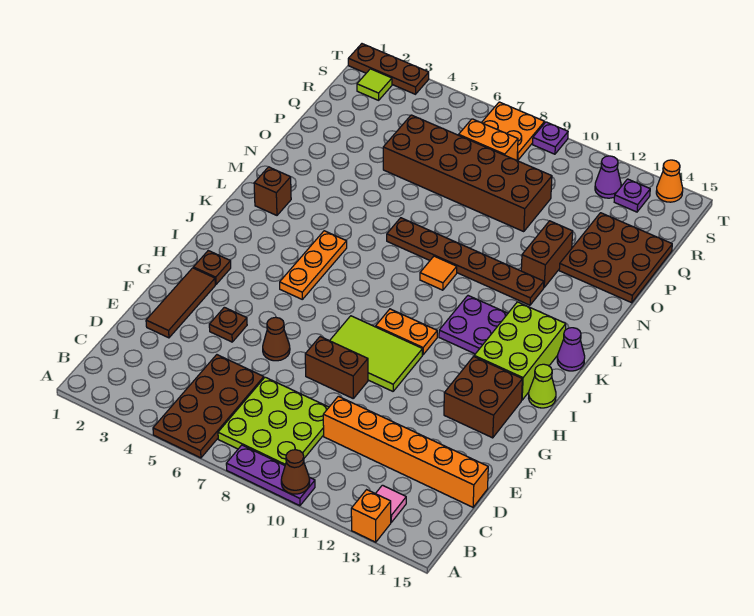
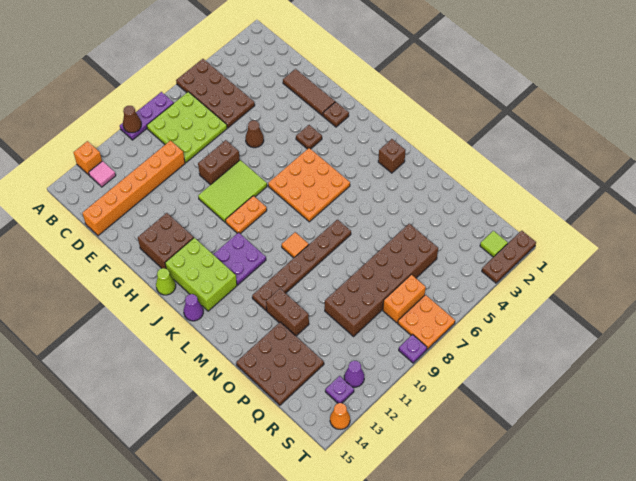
brown 1x1 plate [209,307,247,342] -> brown 1x1 plate moved to [296,125,322,149]
orange 1x3 plate [280,231,347,299] -> orange 3x3 plate [268,148,350,222]

